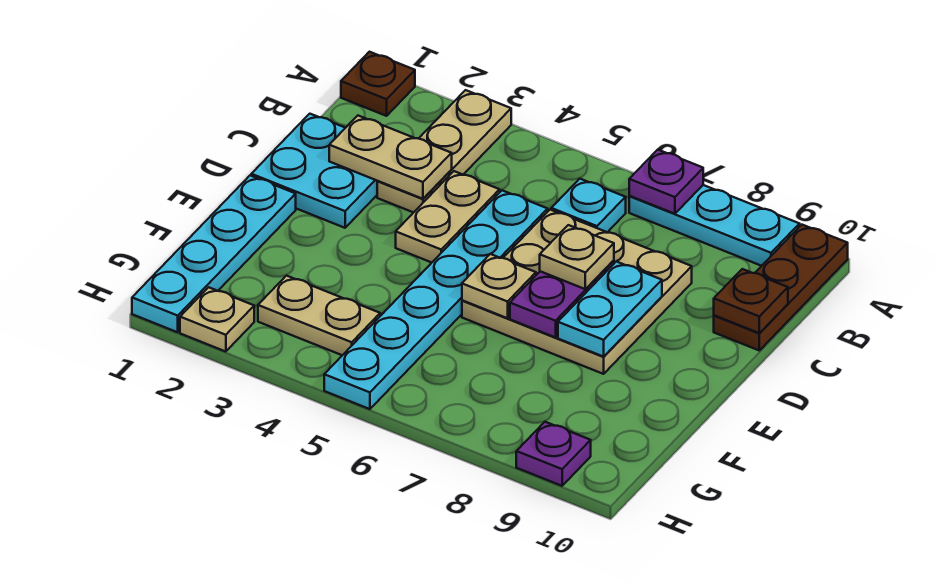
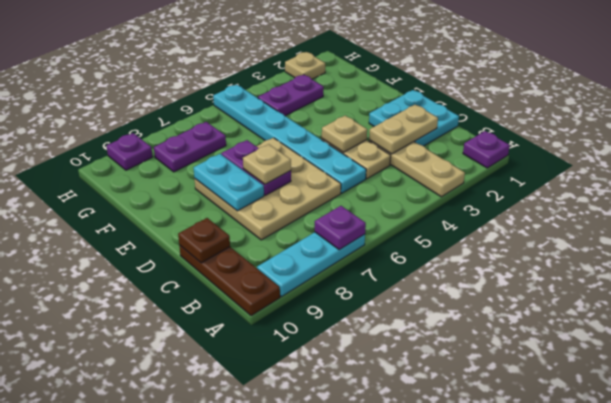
brown 1x1 plate [341,52,415,116] -> purple 1x1 plate [463,131,510,168]
cyan 1x1 plate [551,179,626,232] -> none
cyan 1x4 plate [132,175,296,332] -> none
tan 1x1 plate [462,254,536,318] -> tan 1x1 plate moved to [322,116,367,152]
tan 1x2 plate [258,276,380,355] -> purple 1x2 plate [258,75,324,116]
none -> purple 1x2 plate [154,122,226,172]

